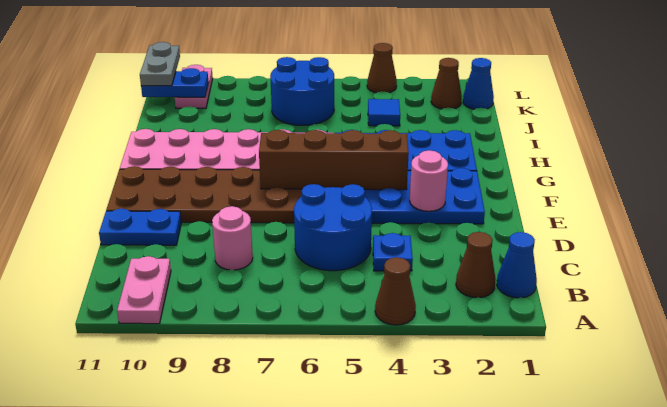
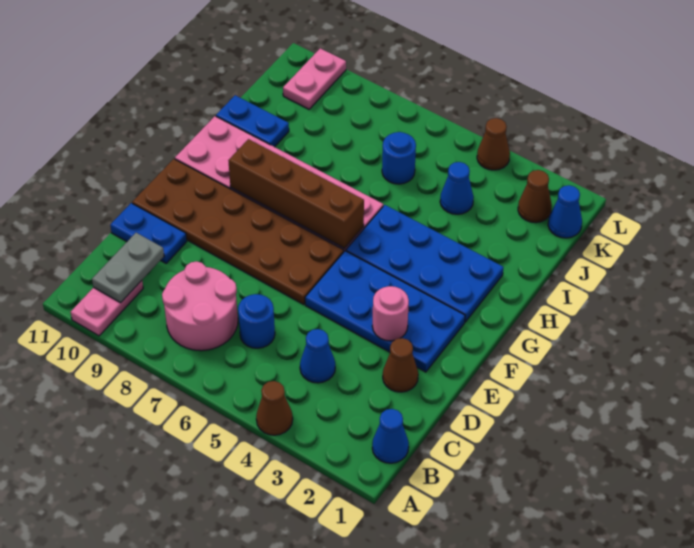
brown 1x1 cone [456,232,496,298] -> brown 1x1 cone moved to [383,338,418,392]
blue 1x1 plate [373,233,413,271] -> blue 1x1 cone [300,329,335,383]
blue 2x2 round brick [294,184,372,271] -> blue 1x1 round brick [238,294,275,348]
pink 1x1 round brick [212,206,253,270] -> pink 2x2 round brick [162,261,238,351]
brown 1x4 brick [259,130,409,190] -> brown 1x4 brick moved to [228,139,364,248]
blue 1x1 tile [368,99,400,126] -> blue 1x1 cone [440,162,474,214]
blue 2x2 round brick [270,57,334,125] -> blue 1x1 round brick [382,132,416,184]
blue 1x2 plate [141,68,209,97] -> blue 1x2 plate moved to [216,95,289,147]
grey 1x2 plate [140,42,180,86] -> grey 1x2 plate moved to [92,233,164,303]

